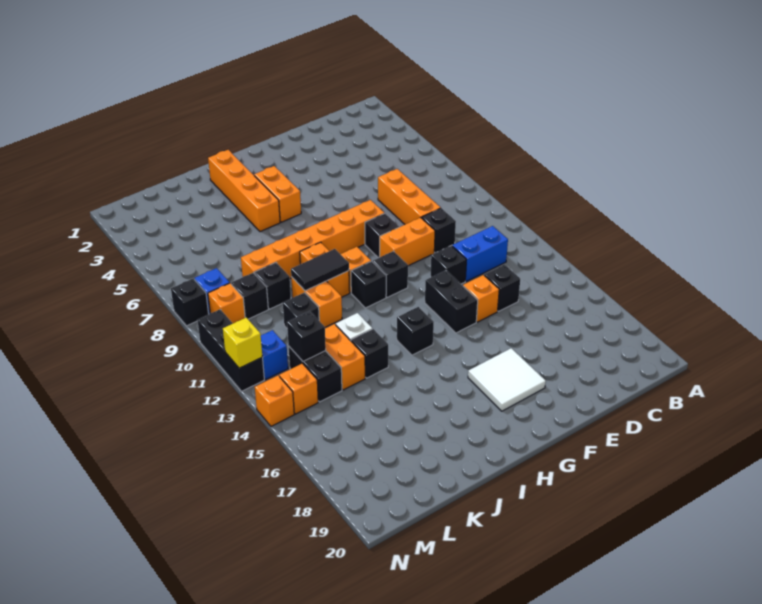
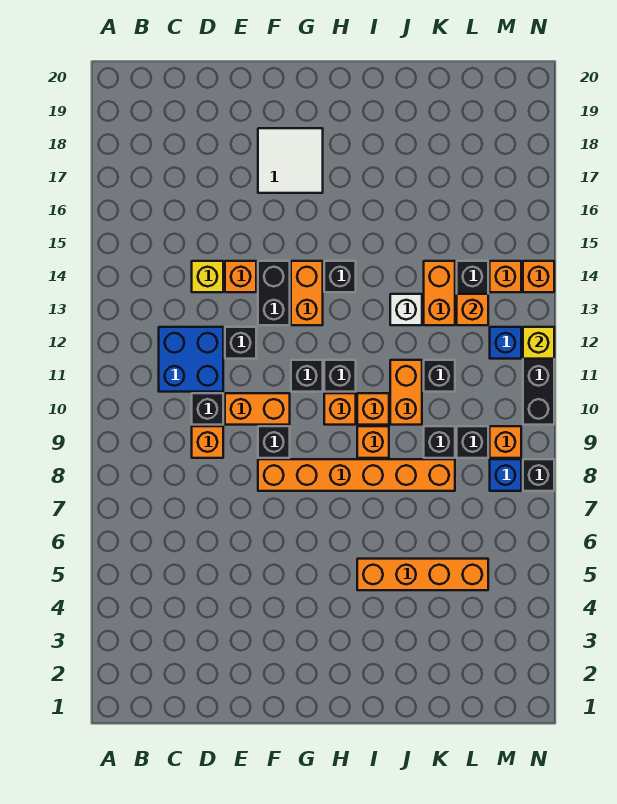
blue 1x2 brick [452,226,508,281] -> blue 2x2 brick [159,327,223,392]
orange 1x3 brick [378,169,440,224] -> orange 1x1 brick [192,426,223,458]
black 1x1 brick [484,265,520,311] -> yellow 1x1 brick [192,261,223,292]
orange 1x2 brick [254,166,301,222] -> orange 1x2 brick moved to [291,261,323,325]
orange 1x4 brick [208,150,280,232] -> orange 1x4 brick turned to [357,559,488,590]
black 1x2 tile [291,249,349,291] -> none
black 1x1 brick [351,329,388,378] -> none
black 1x1 brick [287,311,326,361] -> orange 1x1 brick [457,294,488,325]

